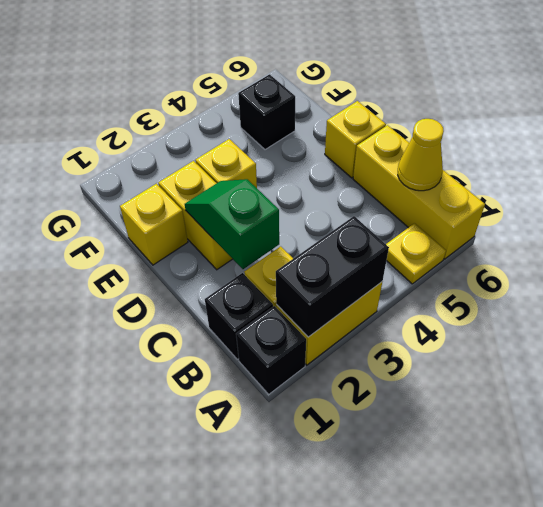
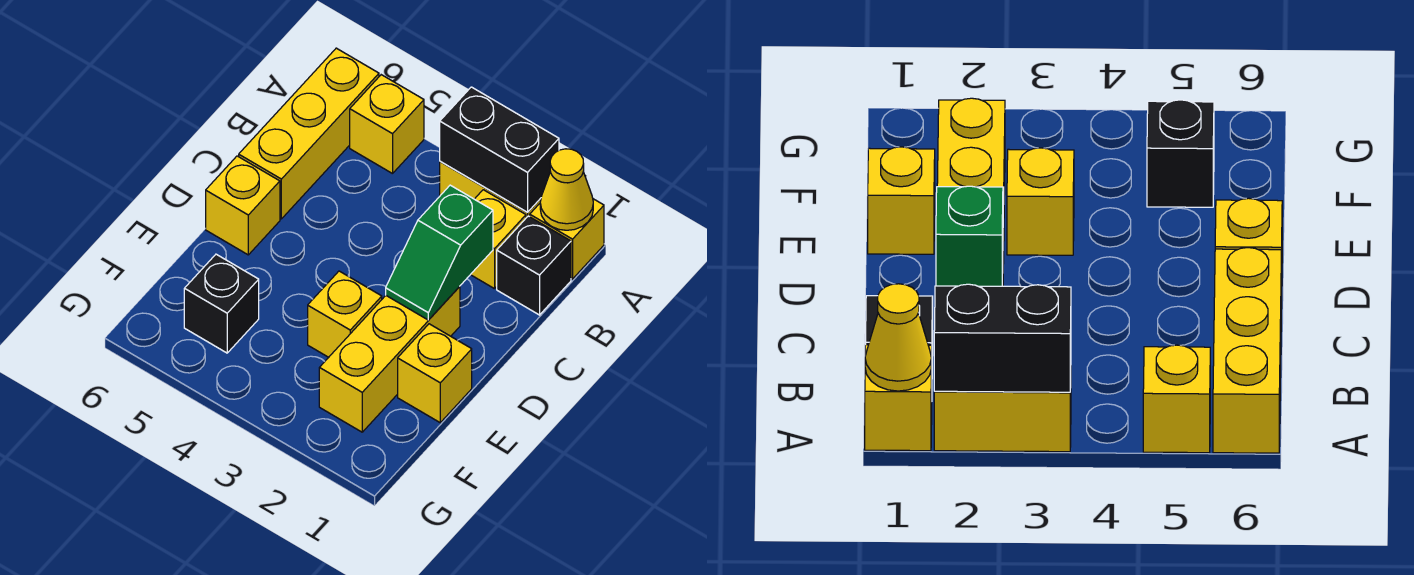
black 1x1 brick [236,306,306,394] -> yellow 1x1 brick [530,199,604,279]
yellow 1x1 plate [386,223,446,284] -> yellow 1x1 brick [350,75,424,174]
yellow 1x1 cone [398,119,444,191] -> yellow 1x1 cone moved to [540,149,593,230]
yellow 1x2 brick [158,161,232,270] -> yellow 1x3 brick [319,287,460,432]

